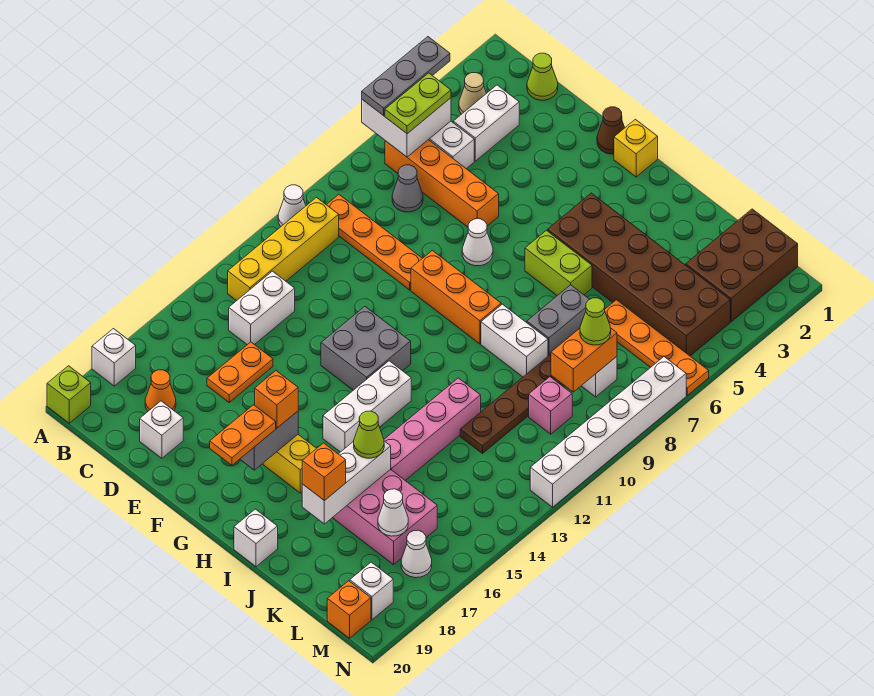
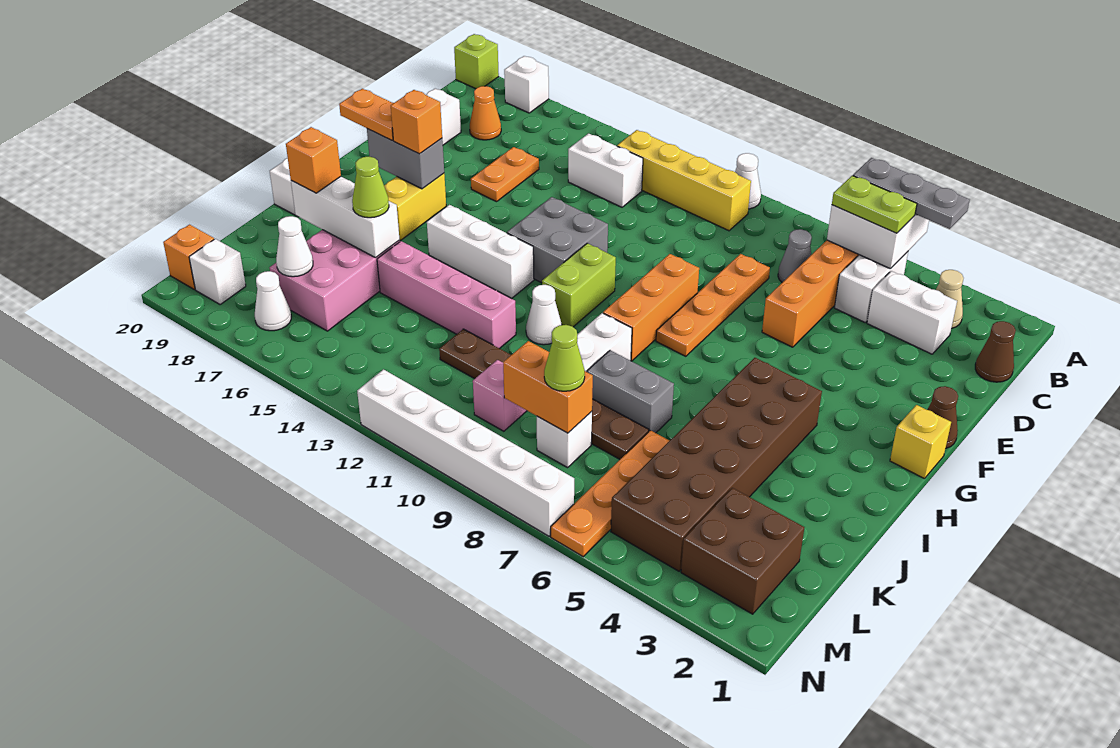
orange 1x4 plate [327,195,422,290] -> orange 1x4 plate moved to [656,254,770,356]
lime 1x1 cone [527,53,558,100] -> brown 1x1 cone [975,321,1016,382]
orange 1x2 plate [207,342,273,402] -> orange 1x2 plate turned to [471,147,539,202]
white 1x1 cone [462,219,493,266] -> white 1x1 cone moved to [526,285,562,345]
lime 1x2 brick [525,230,592,296] -> lime 1x2 brick moved to [542,243,616,327]
brown 2x3 brick [686,209,798,322] -> brown 2x2 brick [681,488,804,614]

